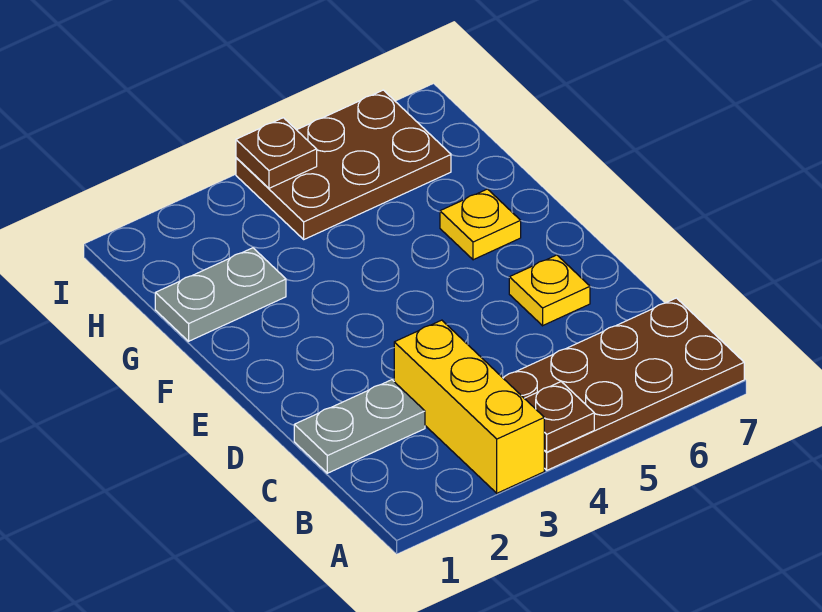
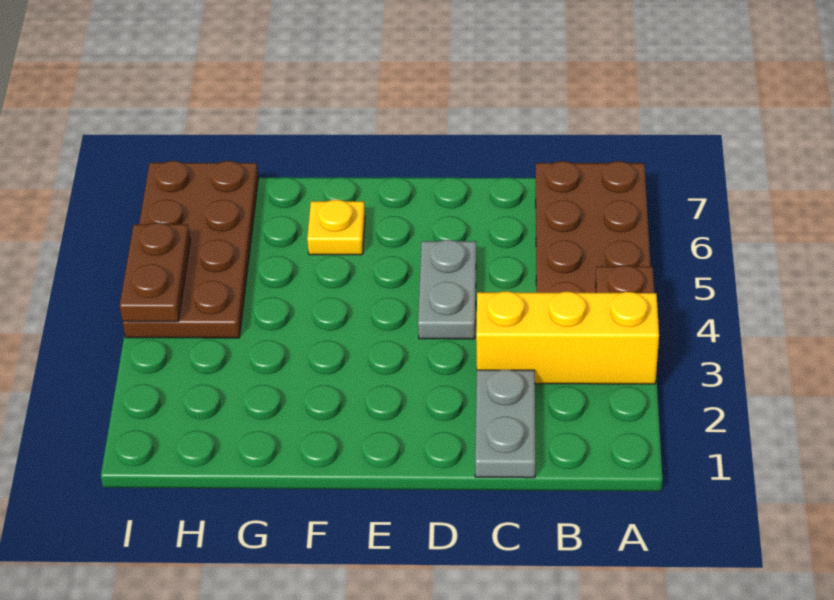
yellow 1x1 plate [509,255,590,326] -> none
grey 1x2 plate [155,248,286,341] -> grey 1x2 plate moved to [418,240,476,339]
brown 2x3 plate [236,90,451,239] -> brown 2x4 plate [123,161,258,338]
brown 1x1 plate [236,118,317,188] -> brown 1x2 plate [120,223,190,322]

